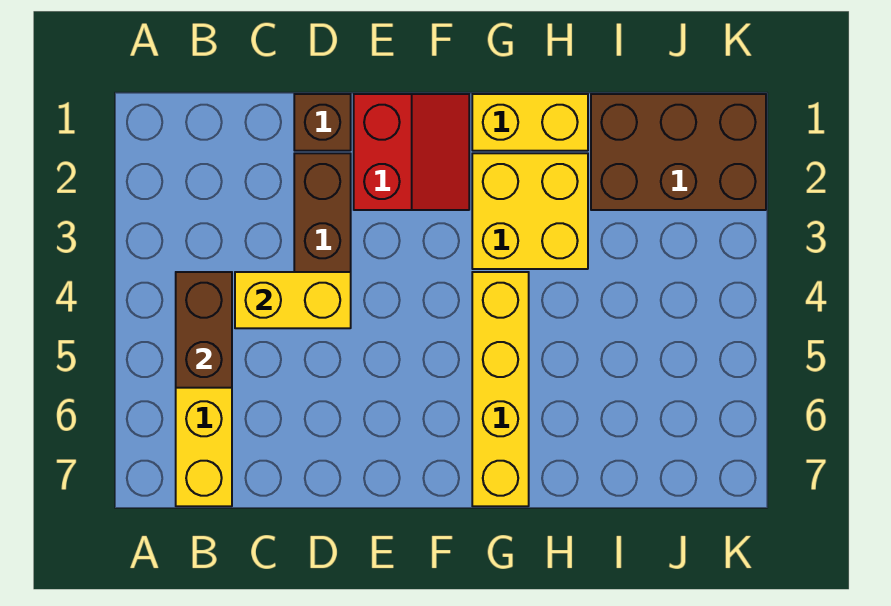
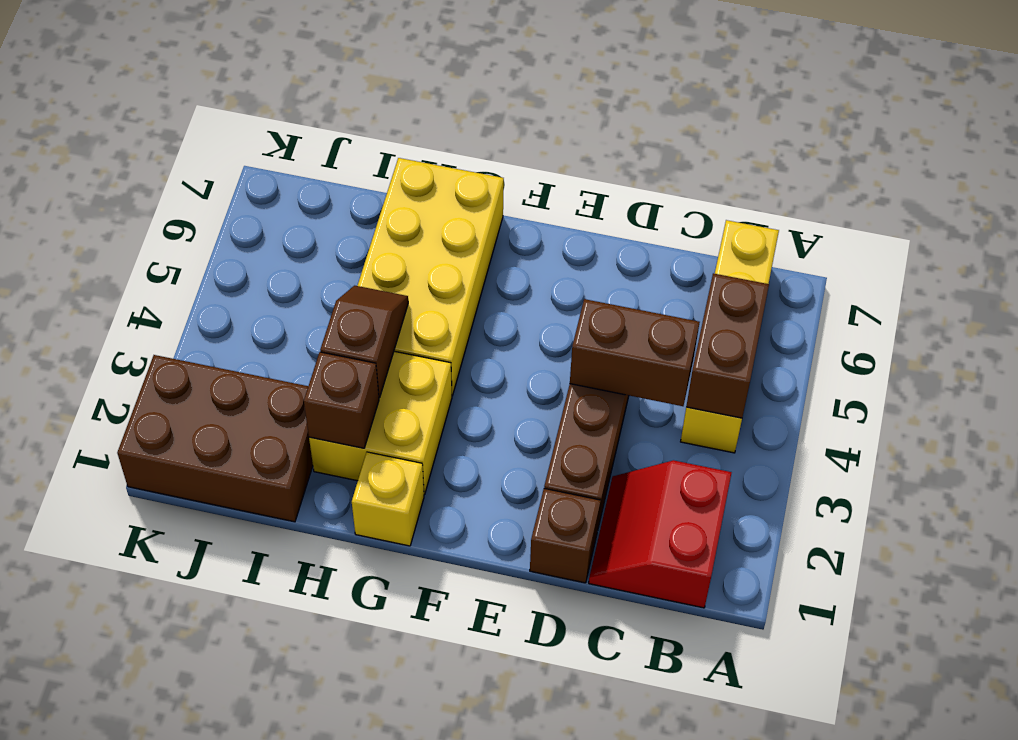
yellow 1x2 brick [235,272,351,328] -> brown 1x2 brick [570,299,700,406]
red 2x2 slope [354,94,469,210] -> red 2x2 slope moved to [589,460,732,608]
yellow 1x2 brick [472,94,588,151] -> yellow 1x1 brick [352,452,424,546]
yellow 1x4 brick [472,272,529,506] -> yellow 2x4 brick [357,158,504,396]
none -> brown 1x1 brick [304,352,379,448]
none -> brown 1x2 slope [320,286,408,398]

